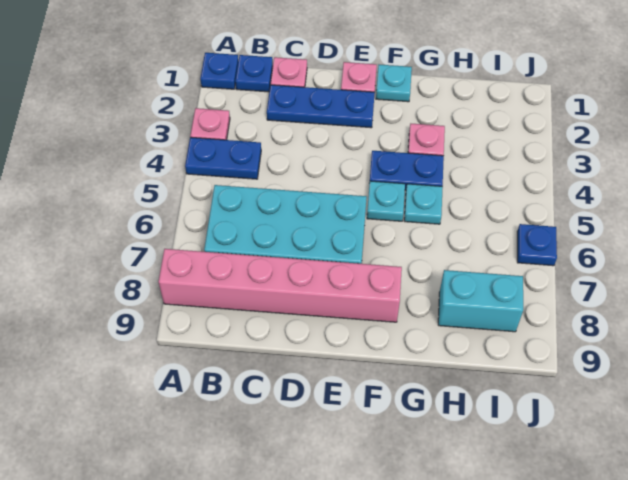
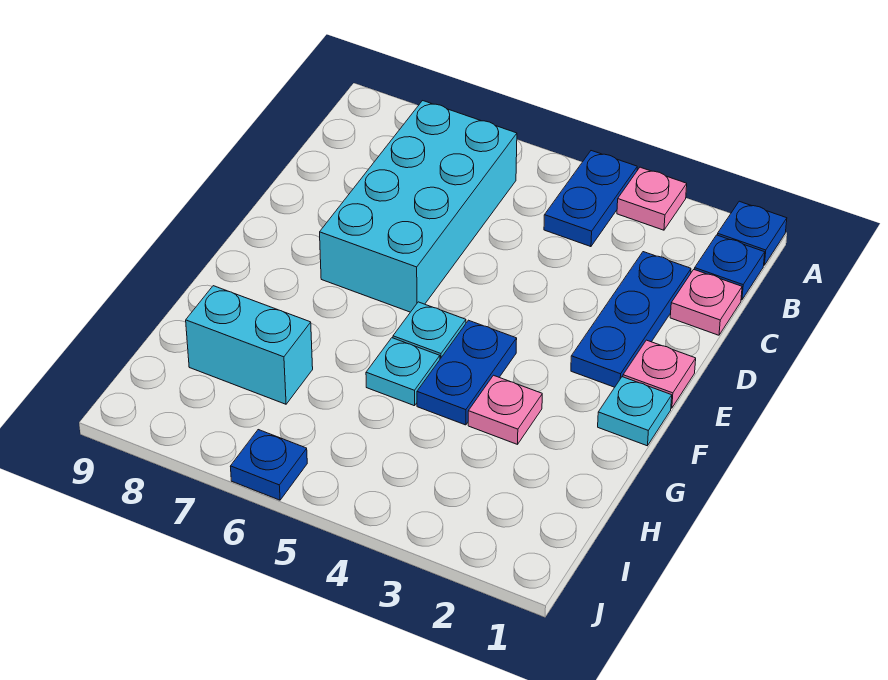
pink 1x6 brick [158,249,402,322] -> none
cyan 1x2 brick [438,270,523,332] -> cyan 1x2 brick turned to [186,286,313,404]

